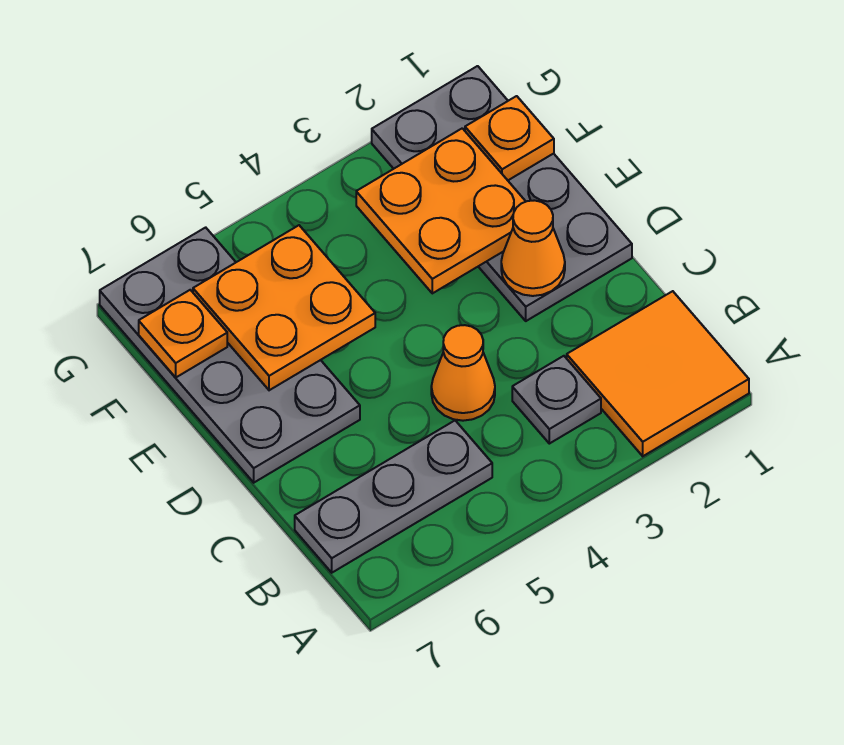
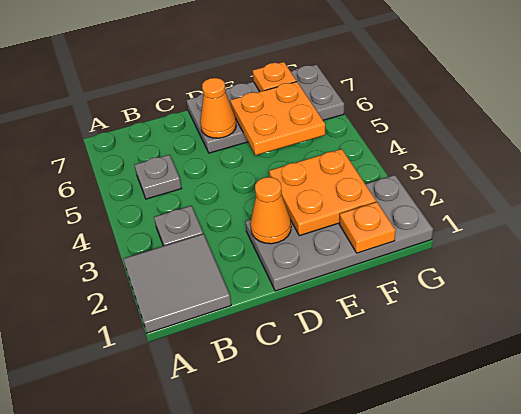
orange 2x2 tile [567,291,749,456] -> grey 2x2 tile [123,234,231,333]
grey 1x3 plate [295,421,492,573] -> grey 1x1 plate [134,155,182,199]
orange 1x1 cone [431,325,495,421] -> orange 1x1 cone moved to [200,78,236,138]

